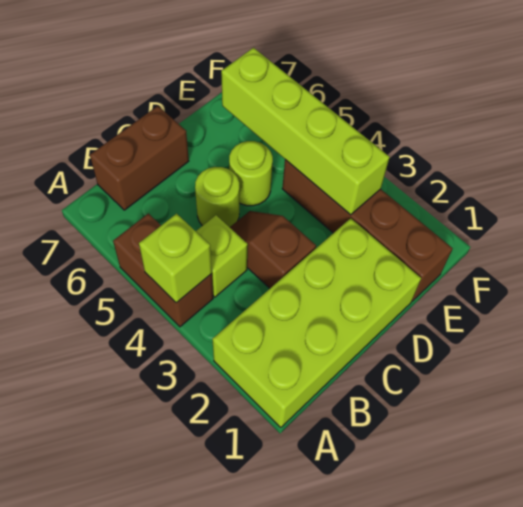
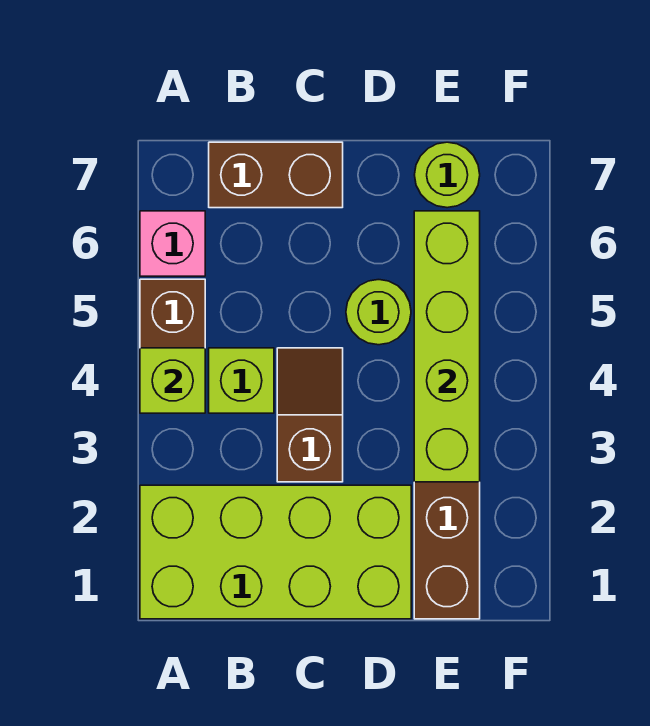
none -> pink 1x1 brick [140,211,205,276]
lime 1x1 round brick [195,167,239,227] -> lime 1x1 round brick moved to [415,142,480,208]

